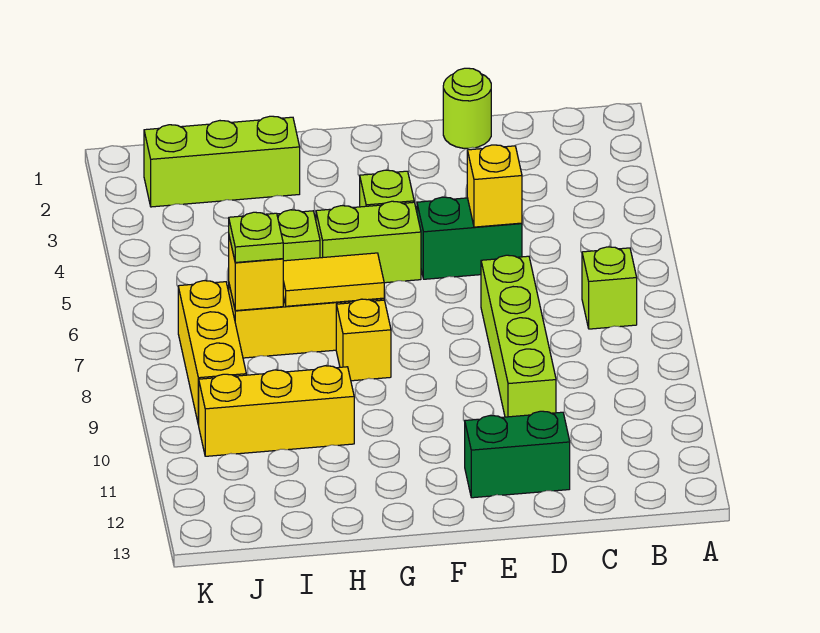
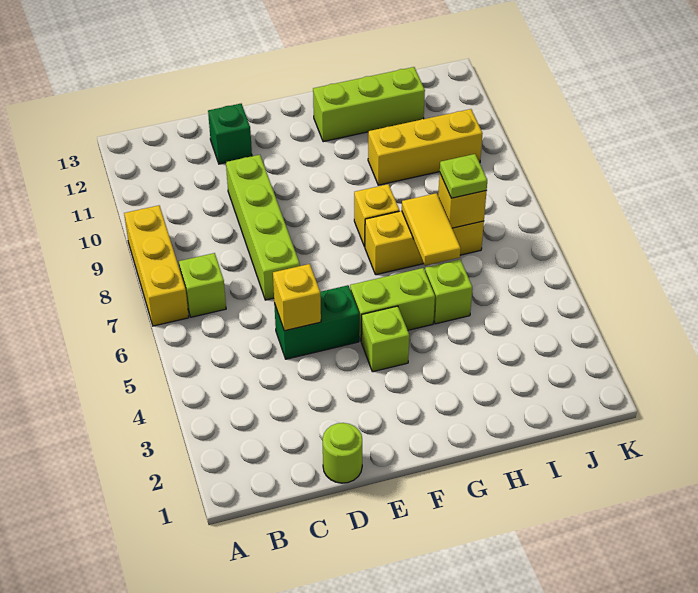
green 1x2 brick [465,411,570,498] -> green 1x1 brick [208,104,252,164]
yellow 1x2 tile [283,253,384,306] -> yellow 1x2 tile turned to [402,193,461,266]
lime 1x3 brick [144,116,300,207] -> lime 1x3 brick moved to [313,67,425,142]
yellow 1x3 brick [178,281,246,425] -> yellow 1x3 brick moved to [124,205,189,326]

